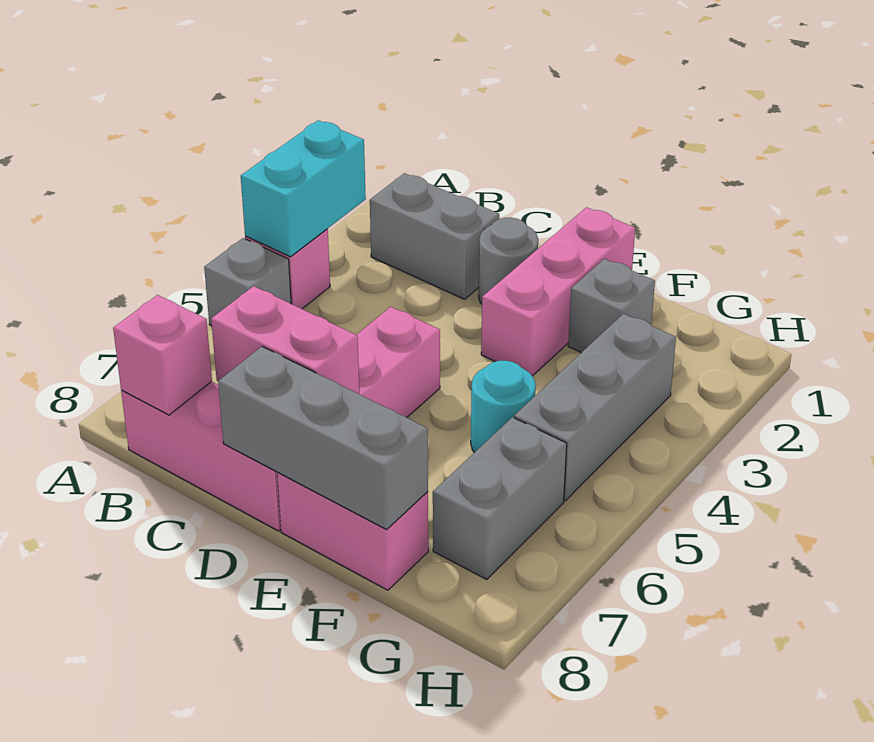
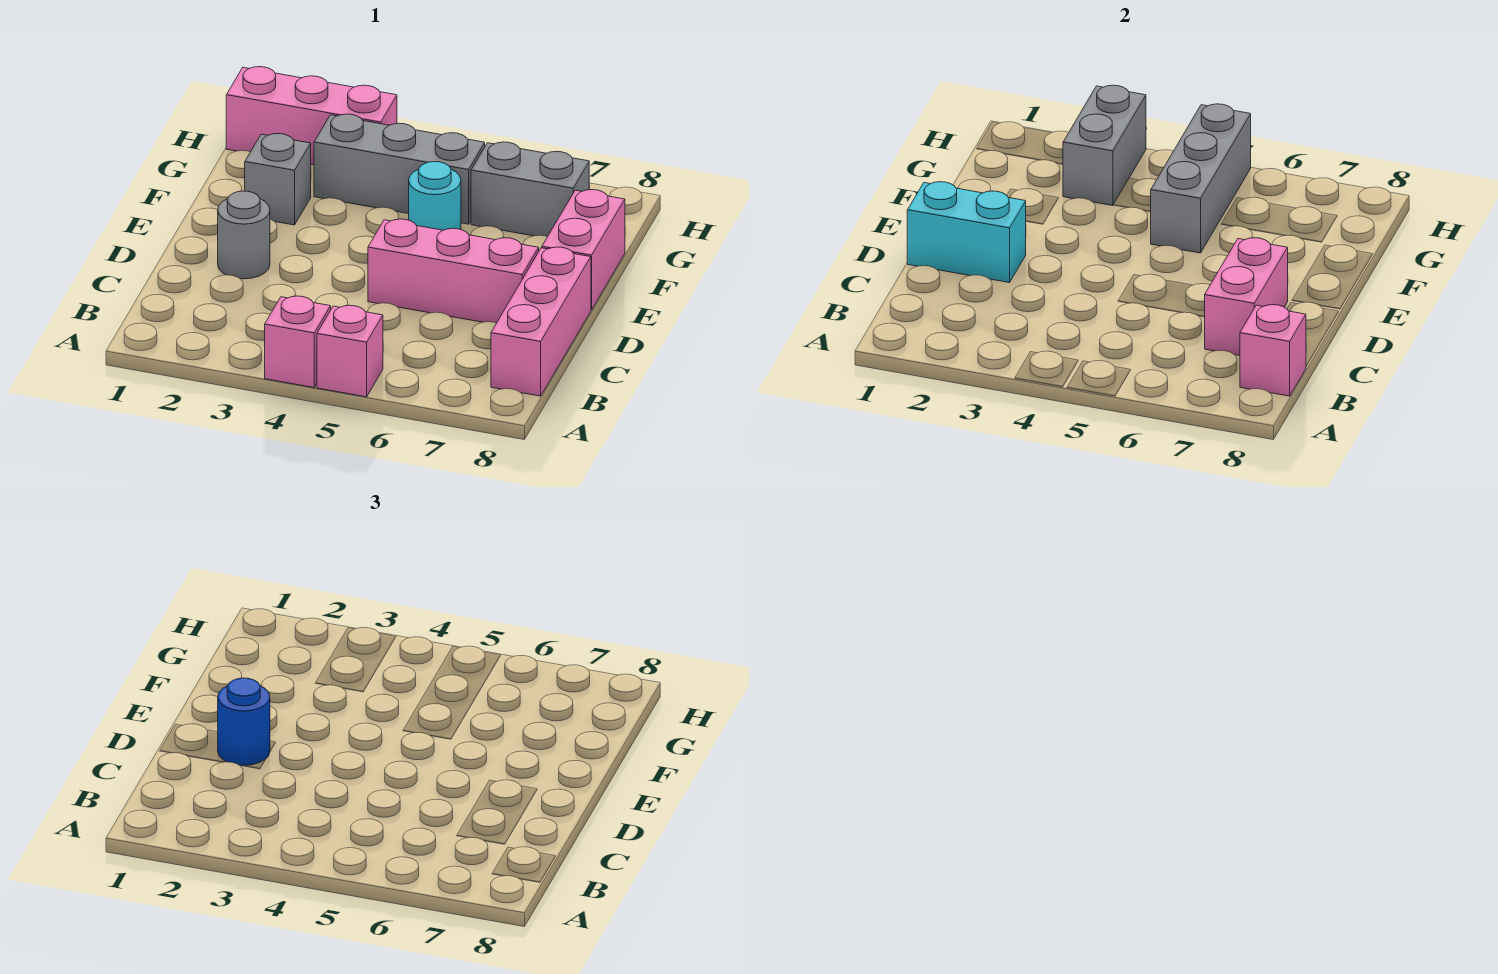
cyan 1x2 brick [241,120,366,257] -> cyan 1x2 brick moved to [907,182,1026,283]
grey 1x1 brick [204,238,291,326] -> pink 1x1 brick [317,305,383,397]
grey 1x2 brick [370,173,499,299] -> grey 1x2 brick moved to [1063,85,1146,206]
none -> blue 1x1 round brick [218,678,270,766]
grey 1x3 brick [218,347,428,530] -> grey 1x3 brick moved to [1151,104,1251,253]
pink 1x3 brick [481,207,635,376] -> pink 1x3 brick moved to [226,67,397,165]

